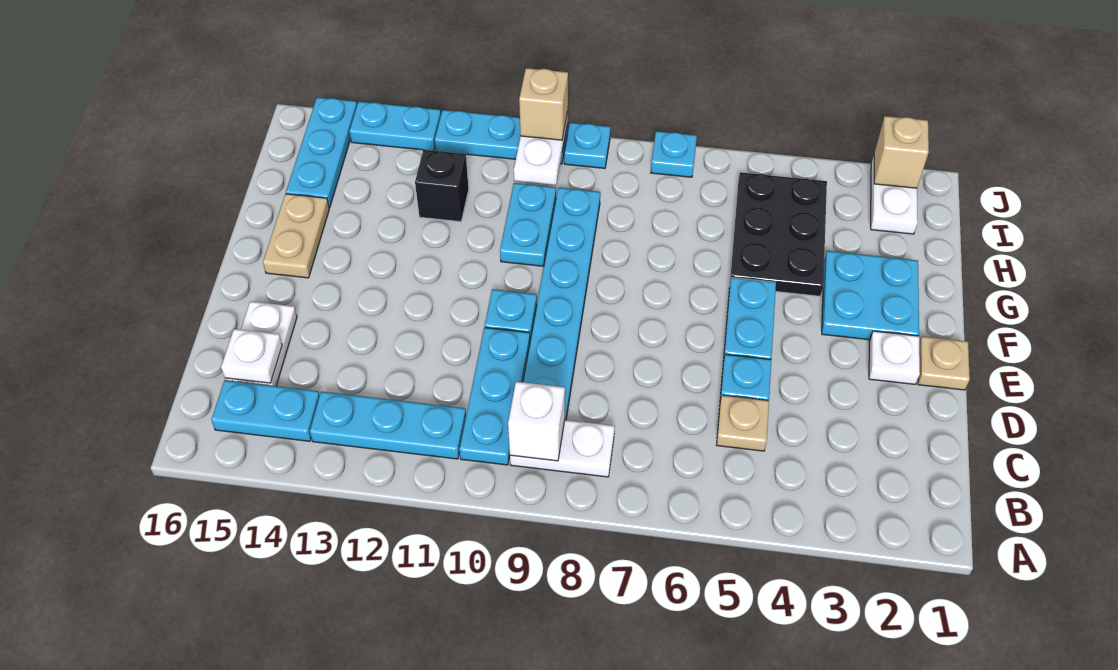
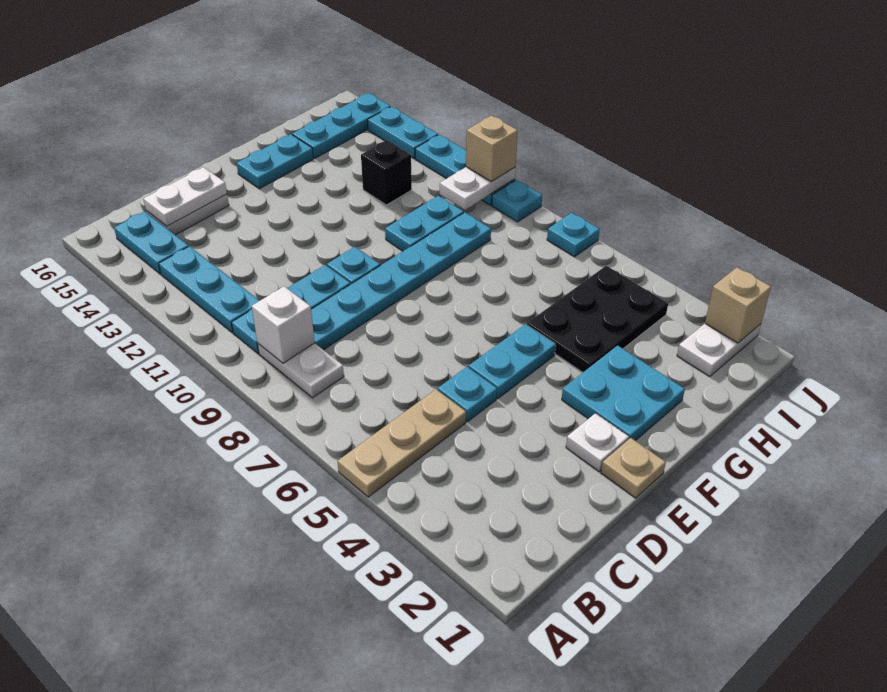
tan 1x1 plate [717,395,769,451] -> tan 1x3 plate [337,389,466,497]
white 1x1 plate [221,329,282,383] -> white 1x2 plate [143,167,227,226]
tan 1x2 plate [263,194,329,278] -> cyan 1x2 plate [237,134,313,189]

